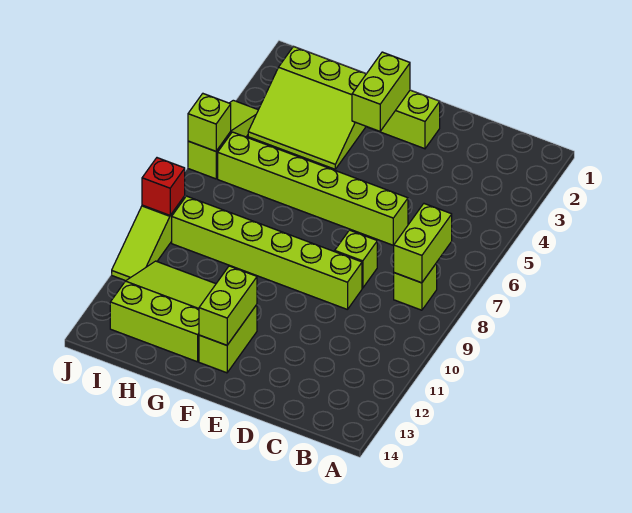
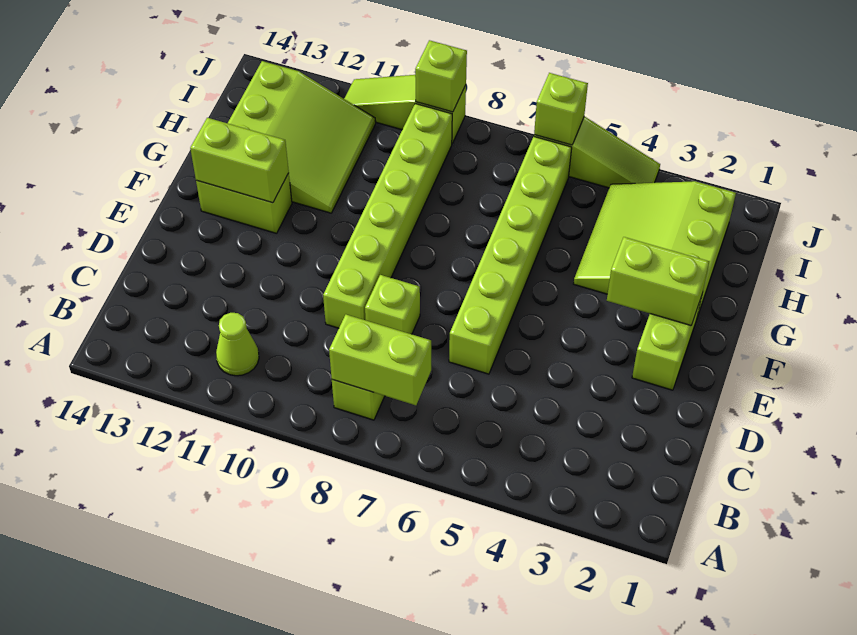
none -> lime 1x1 cone [216,313,259,376]
red 1x1 brick [142,158,185,215] -> lime 1x1 brick [415,40,467,112]

